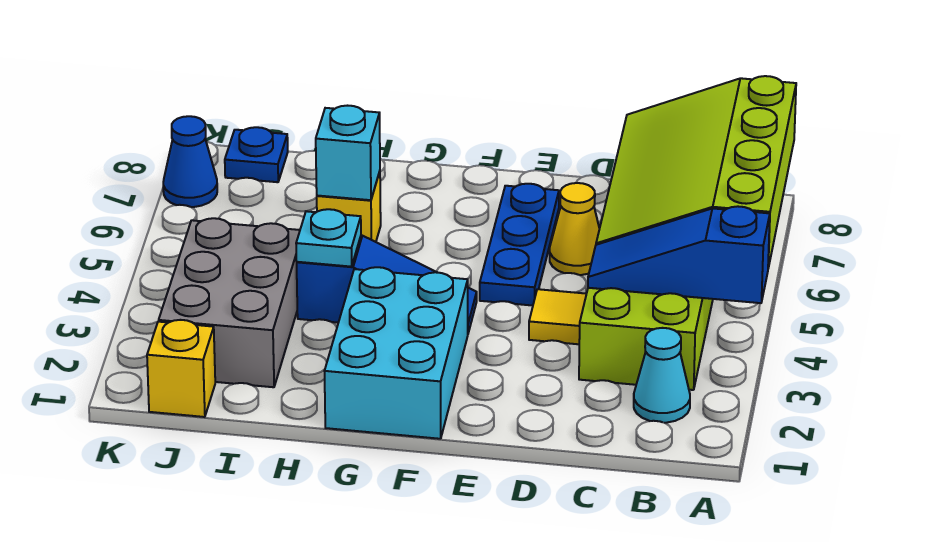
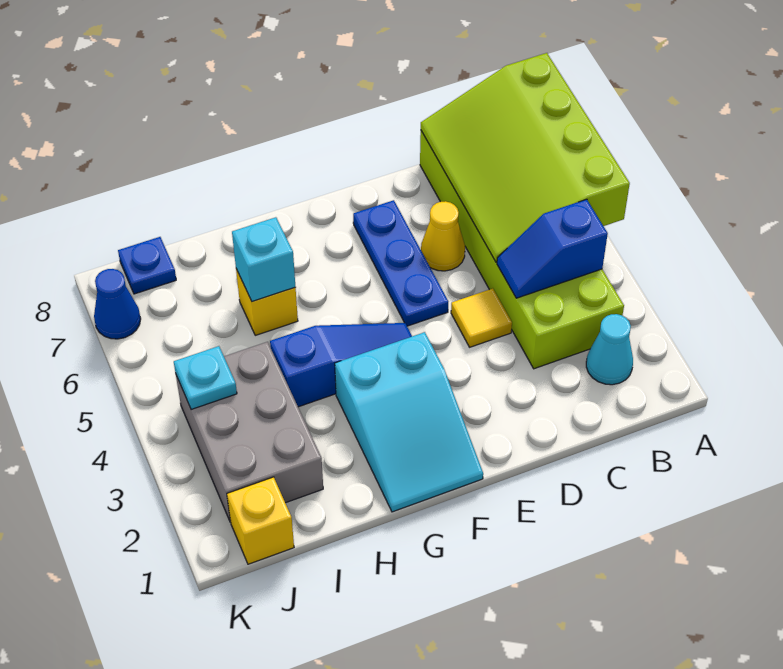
blue 1x3 slope [588,206,770,303] -> blue 1x2 slope [497,199,608,298]
cyan 2x3 brick [325,267,468,439] -> cyan 2x3 slope [335,332,483,512]
cyan 1x1 plate [296,209,361,267] -> cyan 1x1 plate moved to [174,346,237,410]

